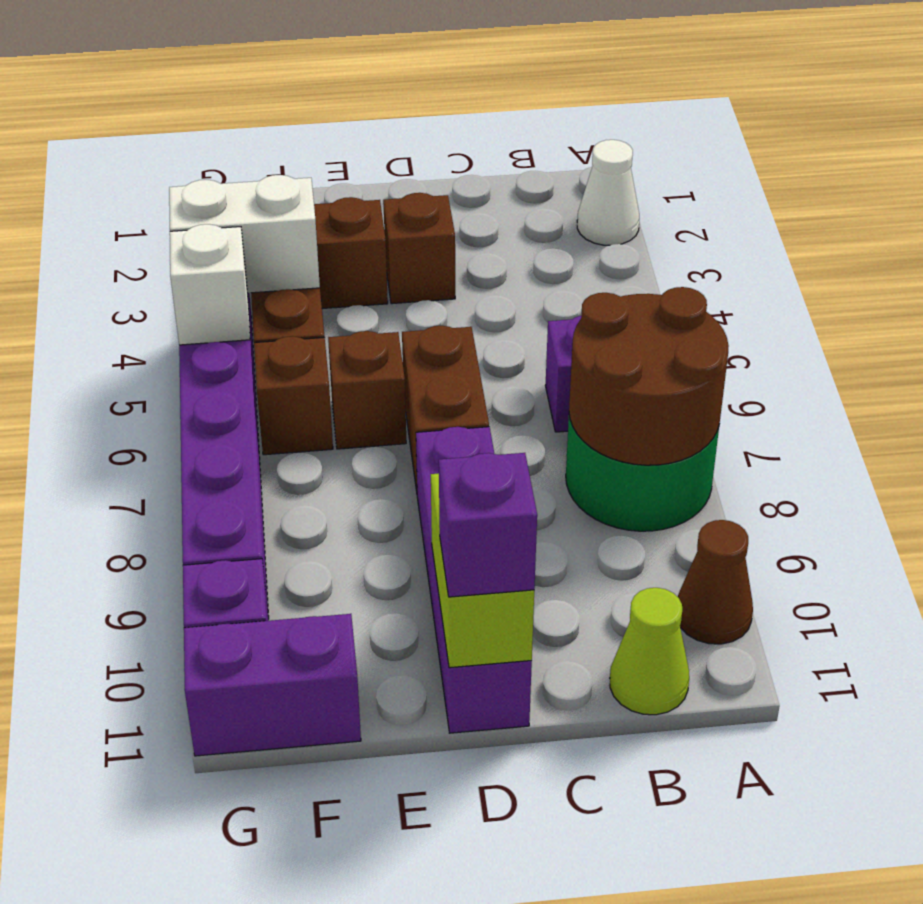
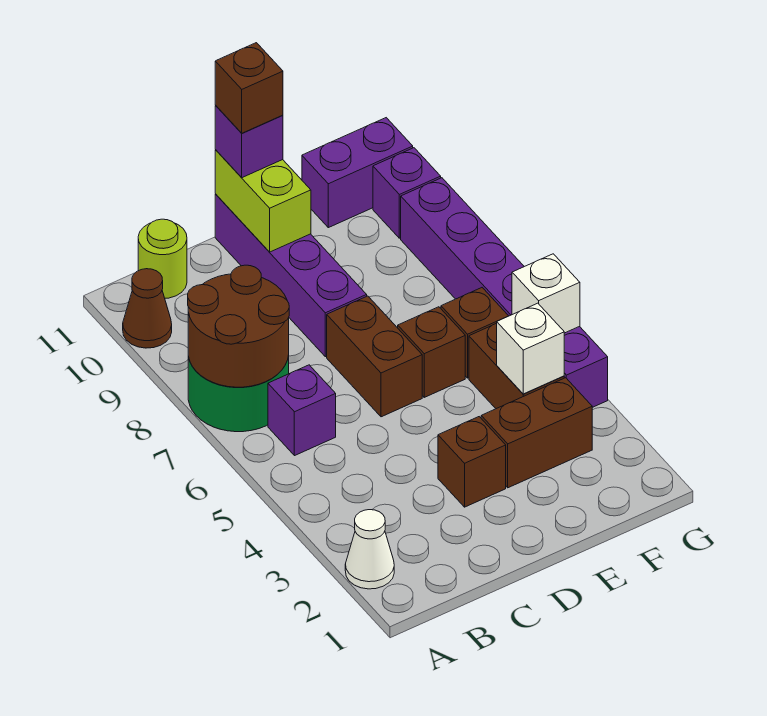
lime 1x1 cone [610,588,689,715] -> lime 1x1 round brick [138,219,187,298]
none -> brown 1x1 brick [215,43,283,133]
white 1x2 brick [169,175,320,293] -> white 1x1 brick [497,303,564,394]

